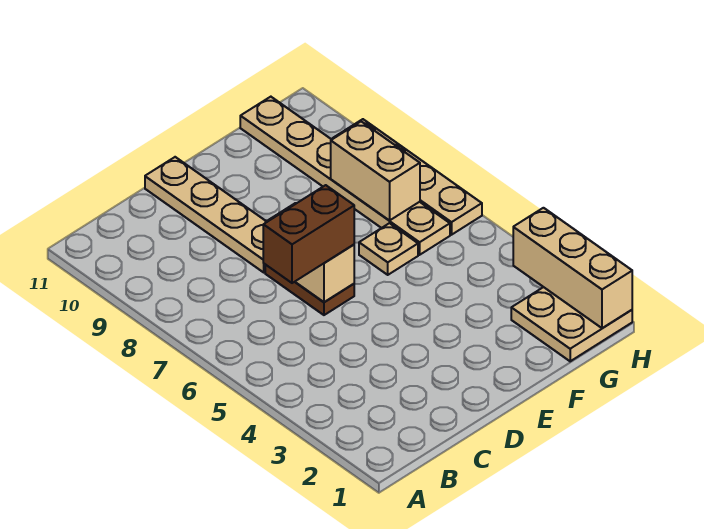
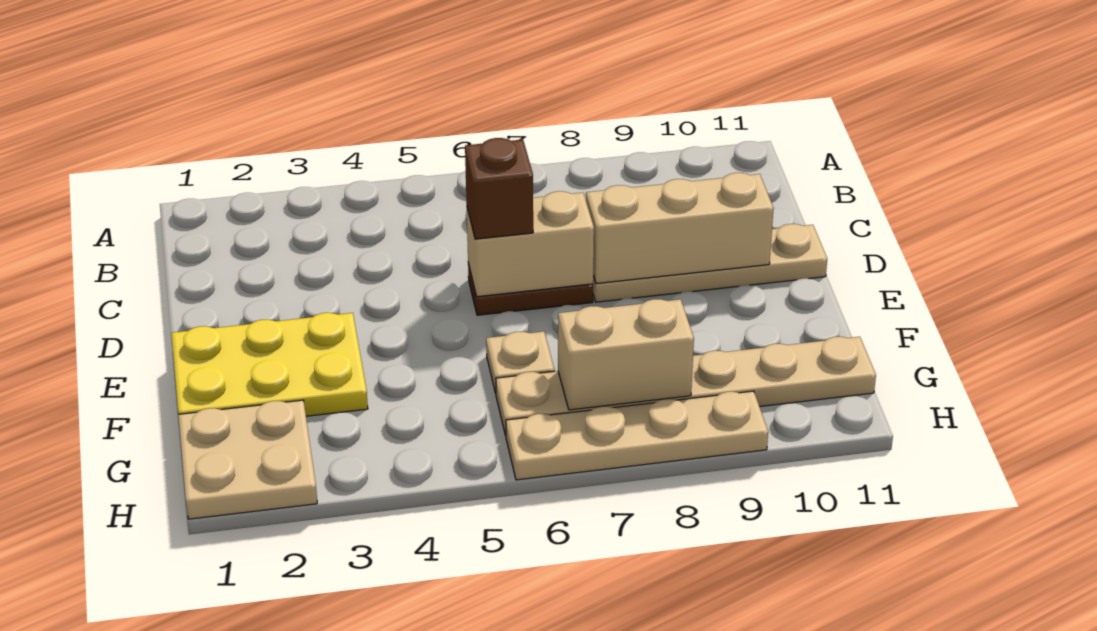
brown 1x2 brick [263,185,354,283] -> brown 1x1 brick [465,138,533,239]
none -> yellow 2x3 plate [171,313,368,416]
tan 1x3 brick [513,208,632,328] -> tan 1x3 brick moved to [586,173,774,284]

